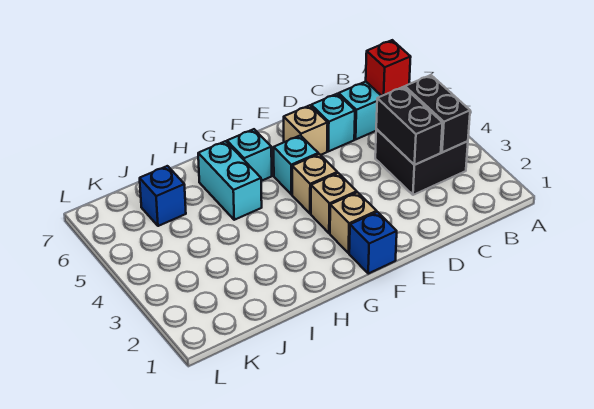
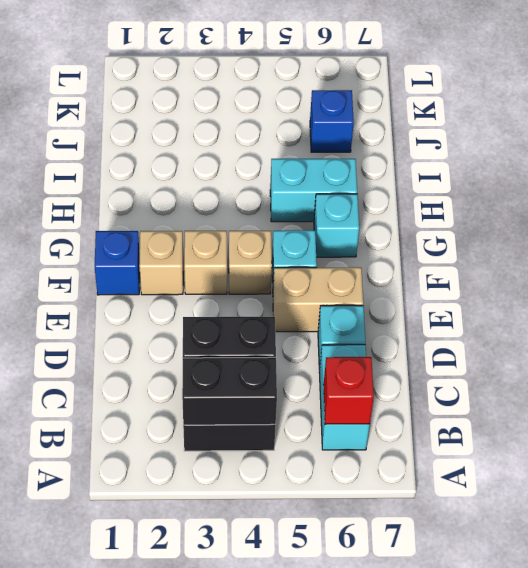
tan 1x1 brick [283,105,328,155] -> tan 1x2 brick [273,267,363,332]

